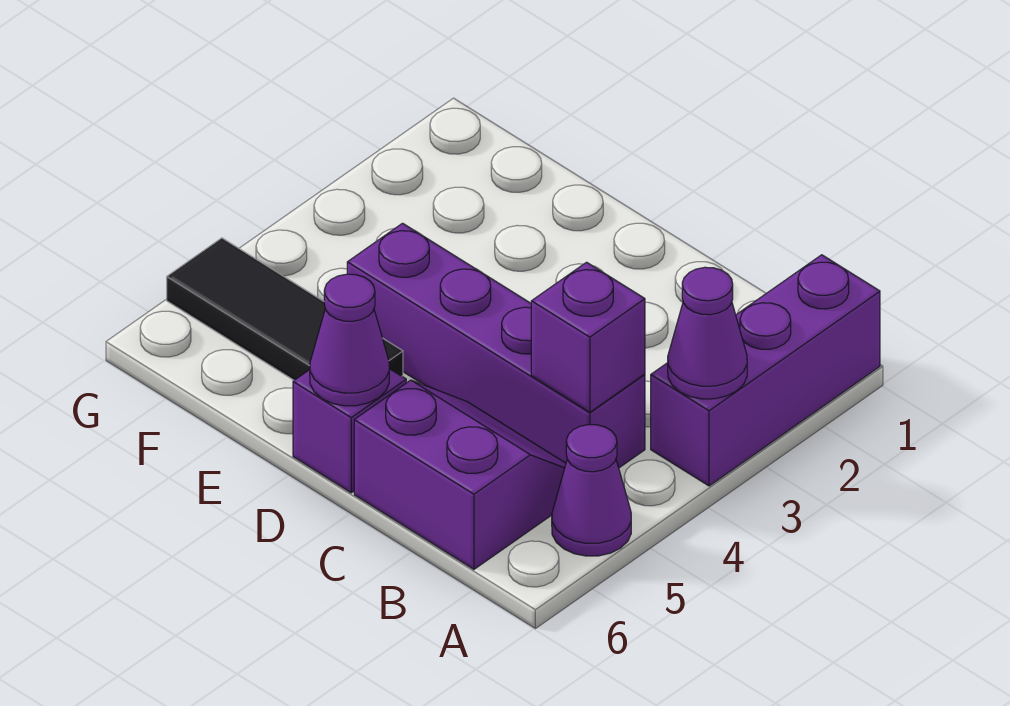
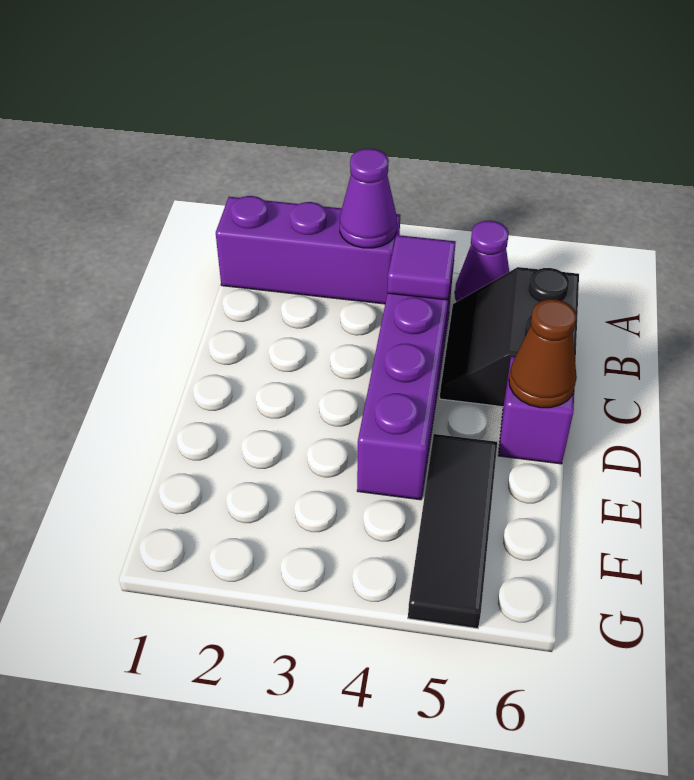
purple 1x1 brick [531,262,645,412] -> purple 1x1 tile [387,235,456,300]
purple 2x2 slope [354,380,566,569] -> black 2x2 slope [440,267,579,407]
purple 1x1 cone [310,274,389,406] -> brown 1x1 cone [509,299,577,408]

